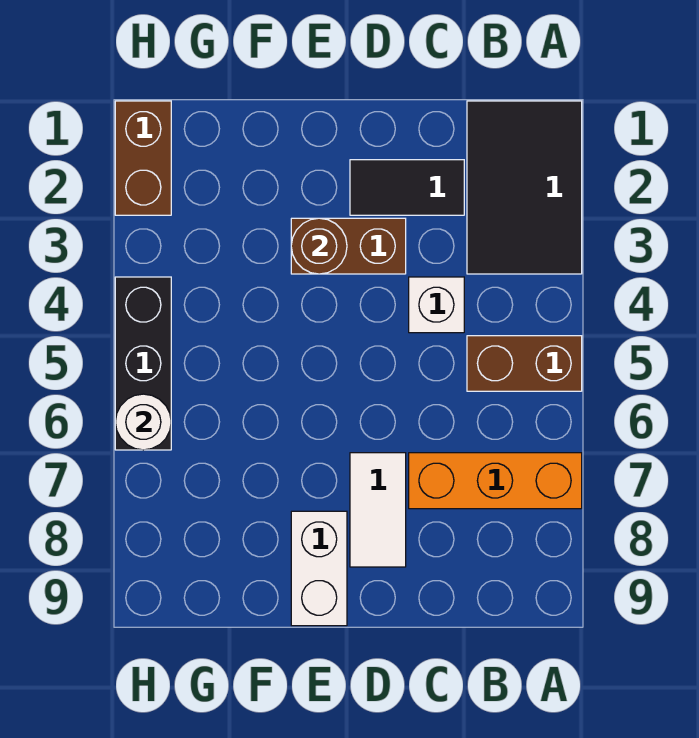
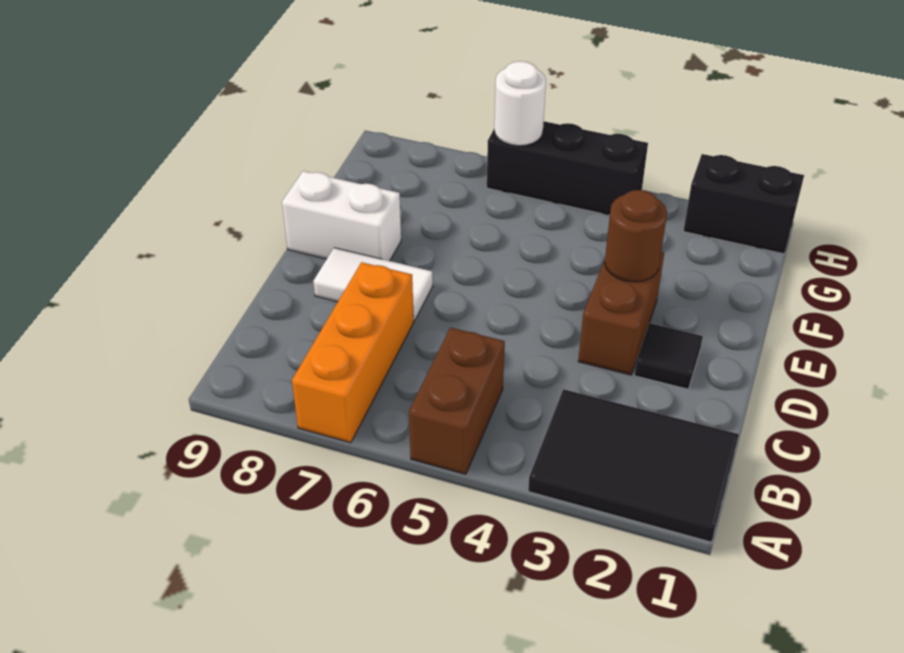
black 1x2 tile [350,160,464,215] -> black 1x1 tile [634,323,703,389]
white 1x1 brick [409,277,464,333] -> none
brown 1x2 brick [115,101,171,215] -> black 1x2 brick [684,154,804,254]

